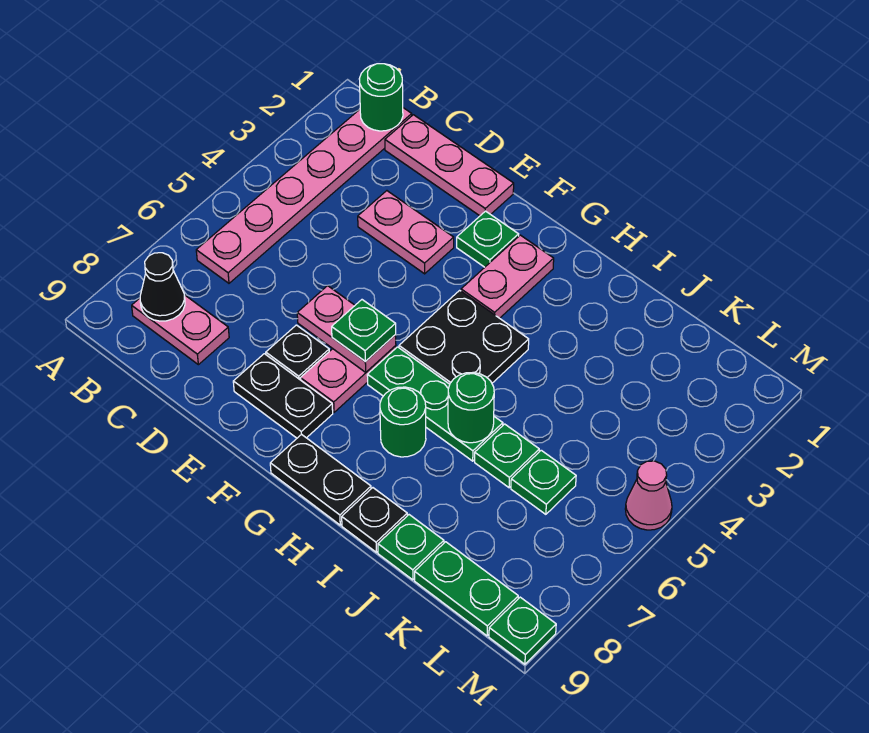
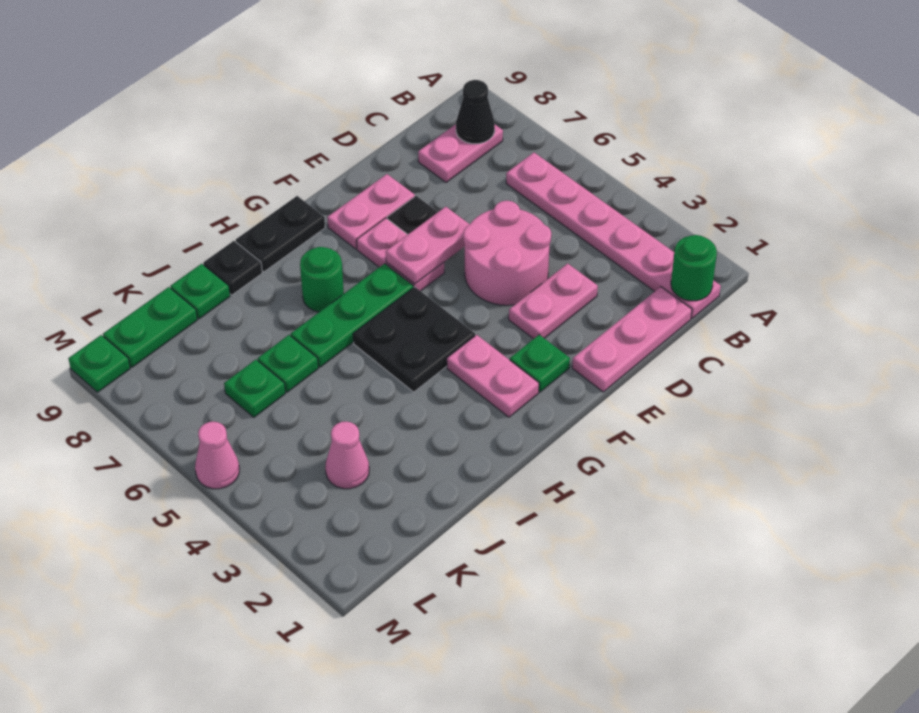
none -> pink 2x2 round brick [463,201,551,305]
black 1x2 plate [233,354,333,438] -> pink 1x2 plate [327,174,415,249]
green 1x1 plate [332,300,396,362] -> none
green 1x1 round brick [448,373,494,443] -> none
none -> pink 1x1 cone [325,422,369,489]

